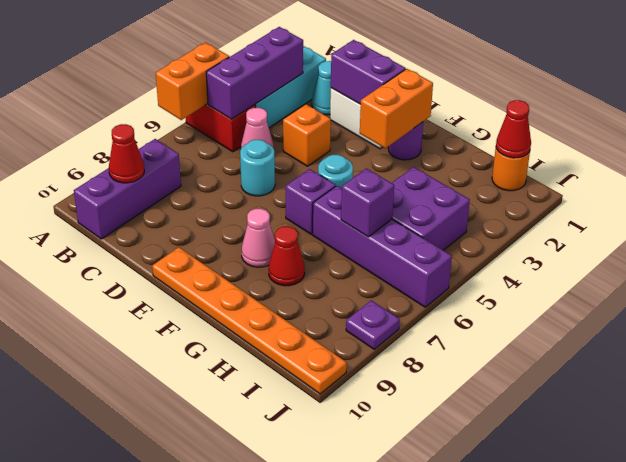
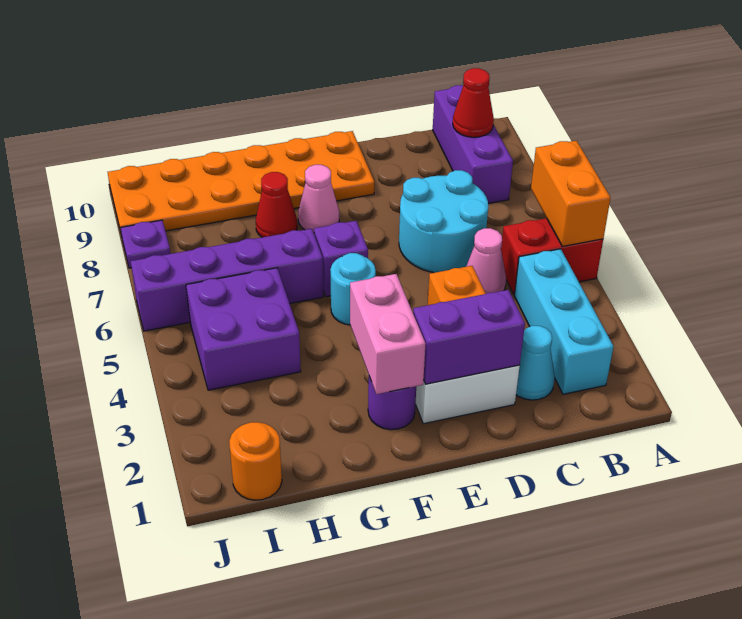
purple 1x3 brick [206,27,303,119] -> none
cyan 1x1 round brick [240,140,275,196] -> cyan 2x2 round brick [399,170,488,273]
orange 1x6 plate [152,247,347,394] -> orange 2x6 plate [108,131,374,236]
orange 1x2 brick [360,69,433,148] -> pink 1x2 brick [350,274,425,394]
purple 1x1 brick [341,168,394,237] -> none
red 1x1 cone [496,100,531,158] -> none

